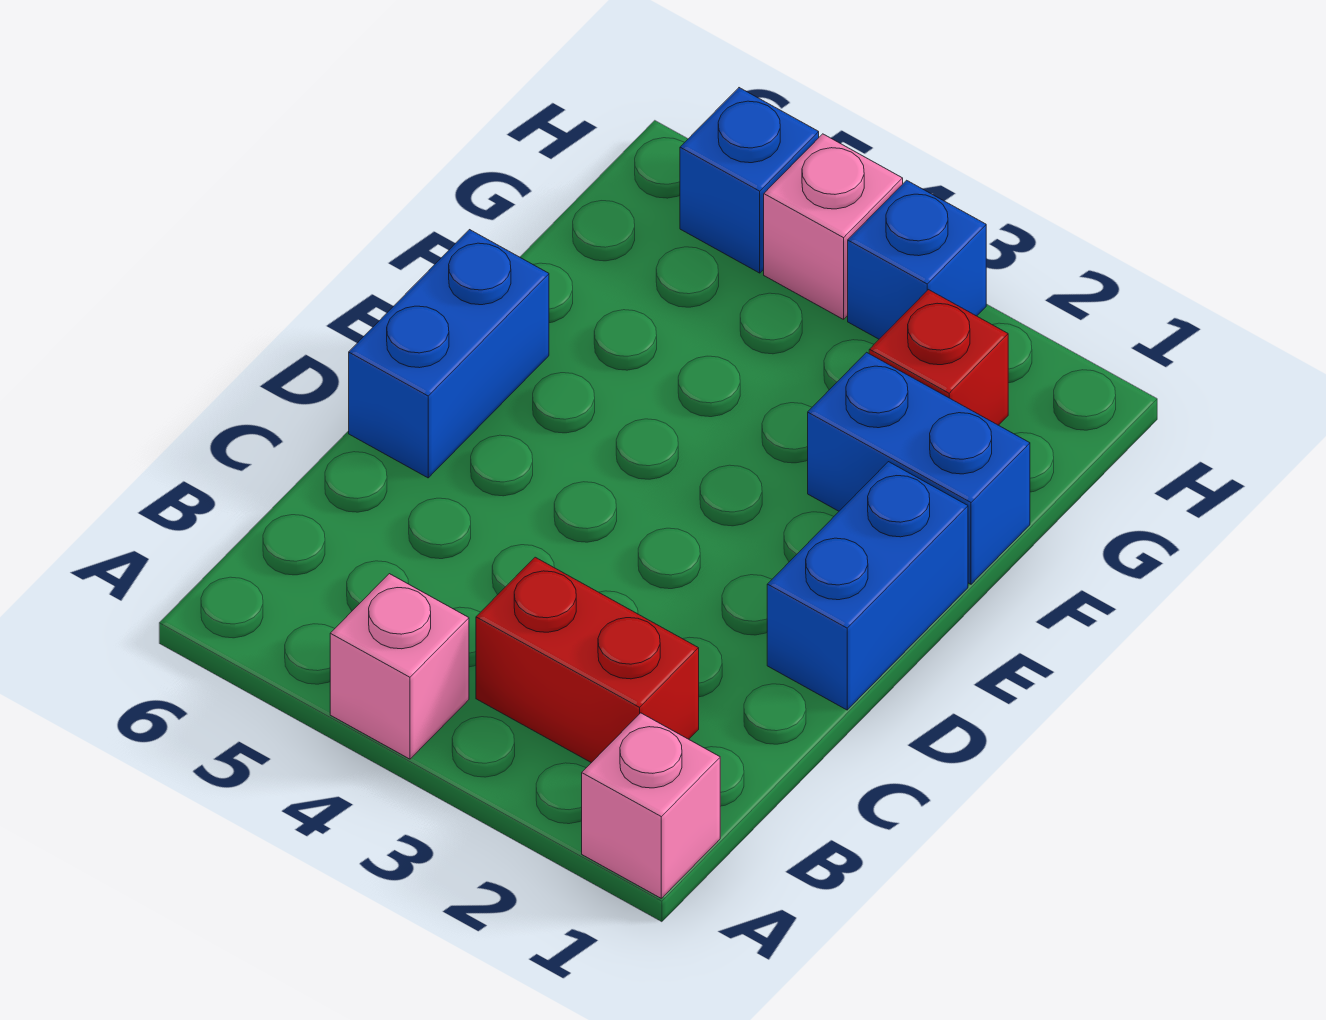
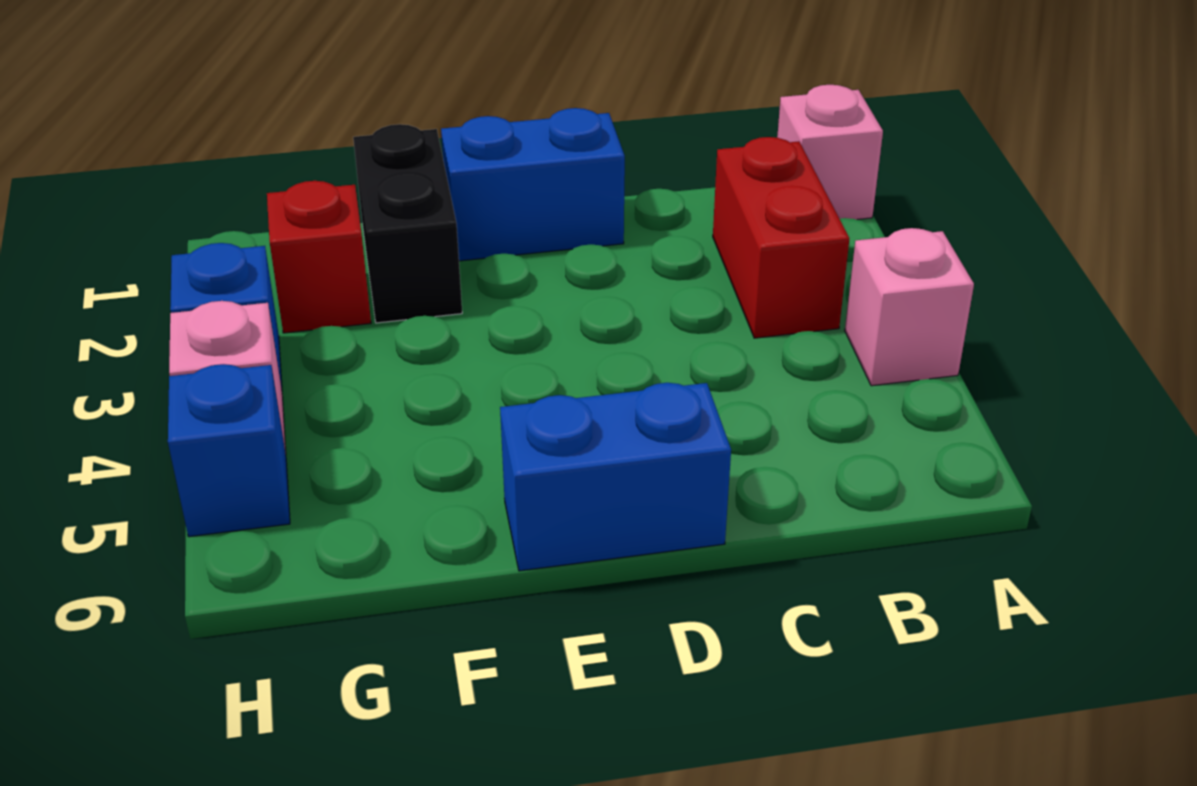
blue 1x2 brick [808,352,1030,584] -> black 1x2 brick [353,124,462,323]

